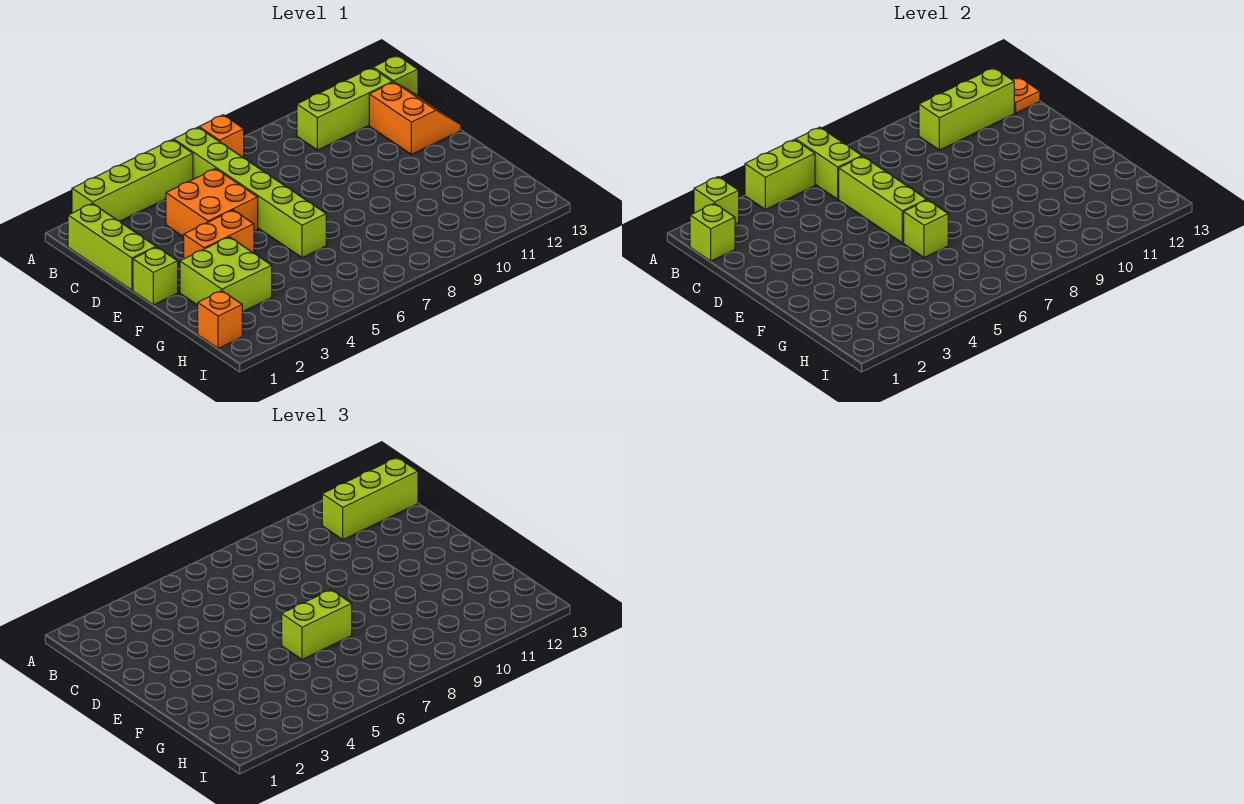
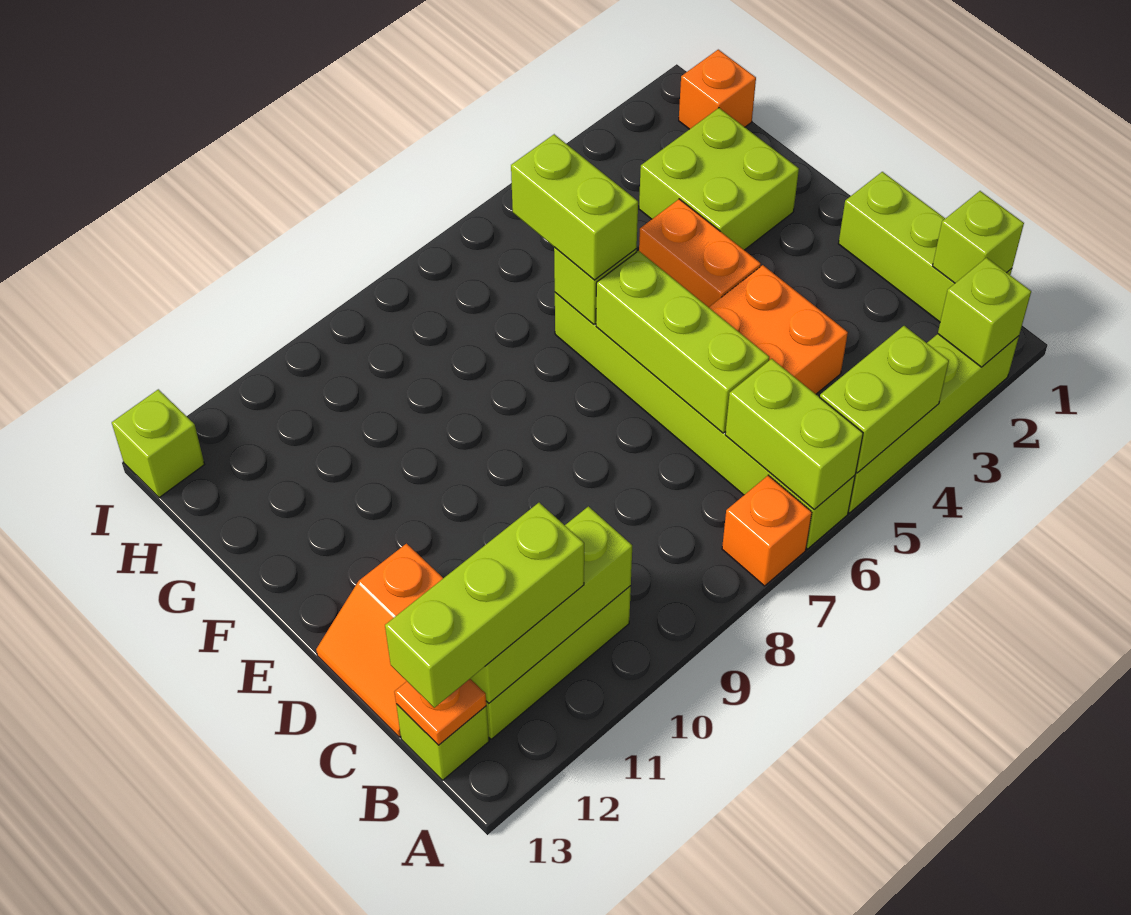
lime 1x1 brick [133,247,178,305] -> lime 1x1 brick moved to [112,389,205,498]
orange 1x2 brick [184,210,254,259] -> orange 1x2 brick turned to [639,199,761,307]
lime 1x2 brick [282,590,352,660] -> lime 1x2 brick turned to [511,134,638,280]

